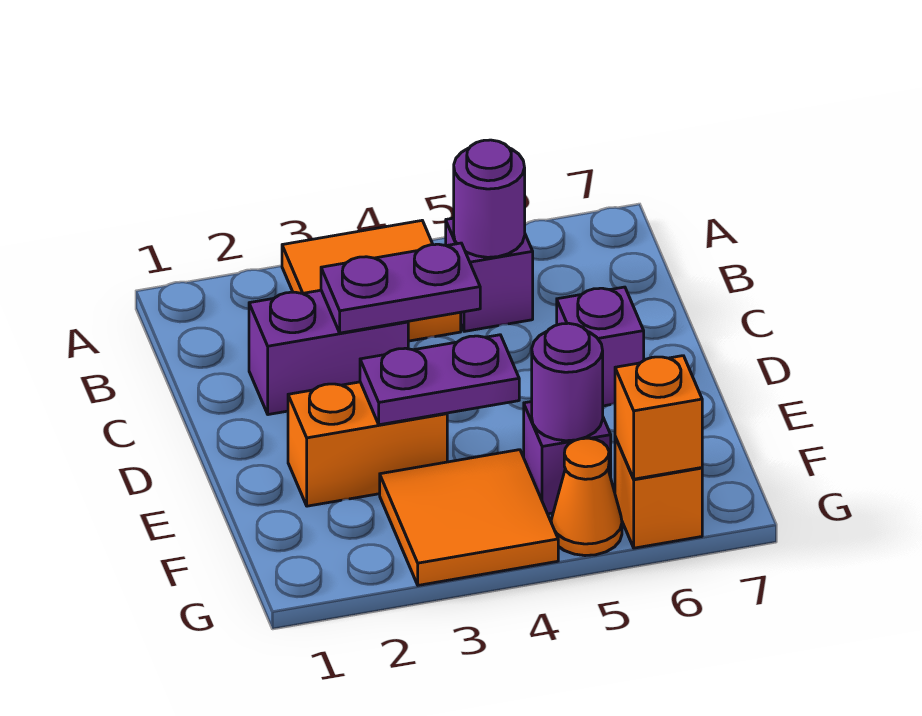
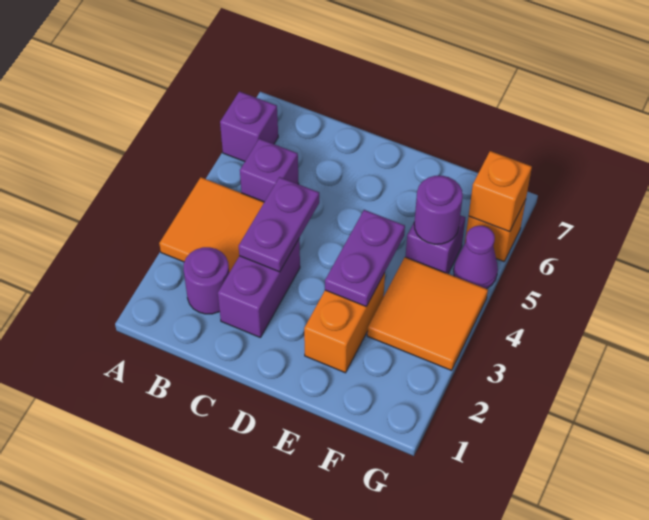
purple 1x1 round brick [454,140,525,257] -> purple 1x1 round brick moved to [184,247,229,314]
purple 1x1 brick [557,287,644,406] -> purple 1x1 brick moved to [220,91,278,162]
orange 1x1 cone [551,438,622,556] -> purple 1x1 cone [454,226,498,289]

